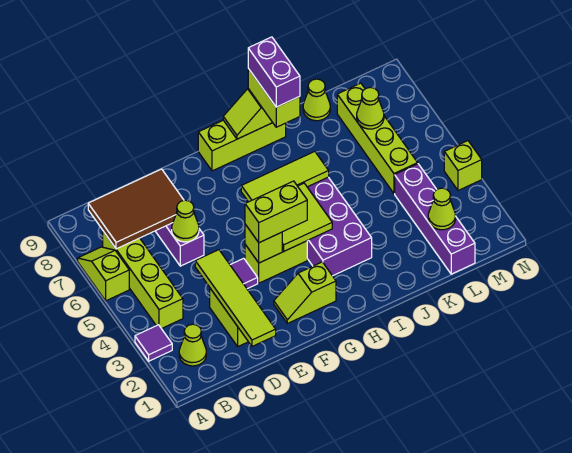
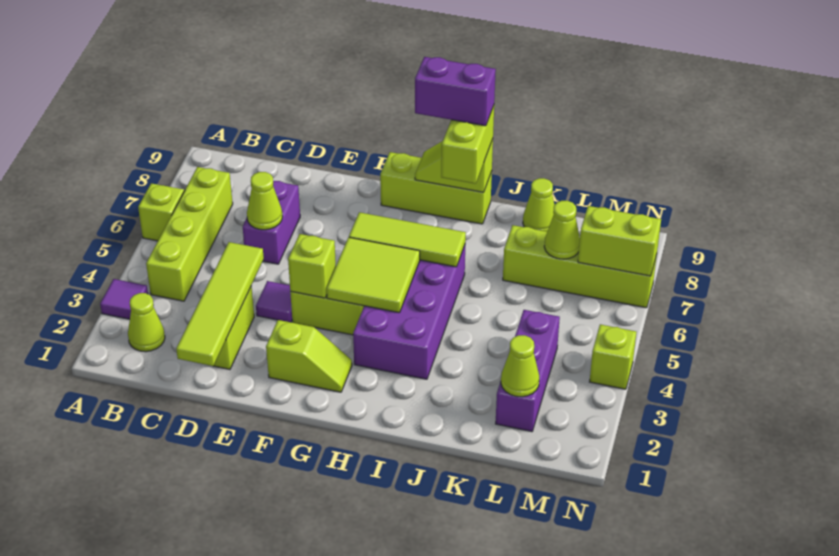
brown 2x3 tile [88,169,184,249] -> none
lime 1x2 slope [274,262,336,324] -> lime 1x2 slope turned to [266,320,352,392]
lime 1x2 brick [245,181,307,243] -> lime 1x2 brick moved to [578,206,661,276]
purple 1x2 brick [248,37,300,107] -> purple 1x2 brick turned to [415,57,496,126]
purple 1x4 brick [395,164,475,274] -> purple 1x3 brick [496,310,560,432]
lime 1x4 brick [337,83,418,193] -> lime 1x4 brick turned to [503,225,657,308]

